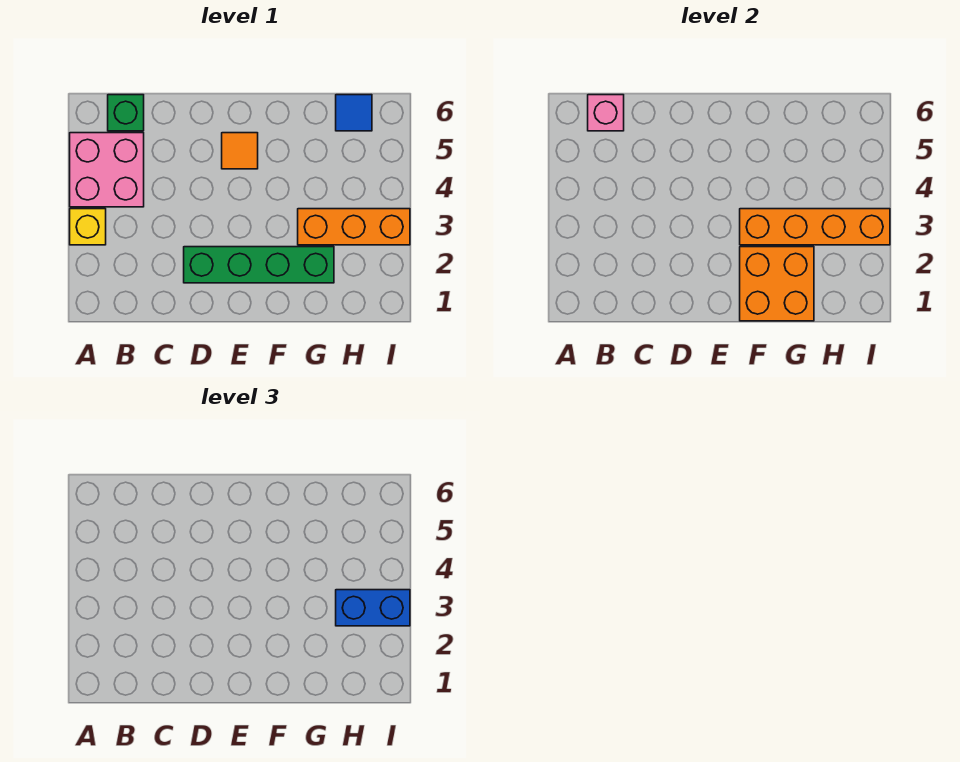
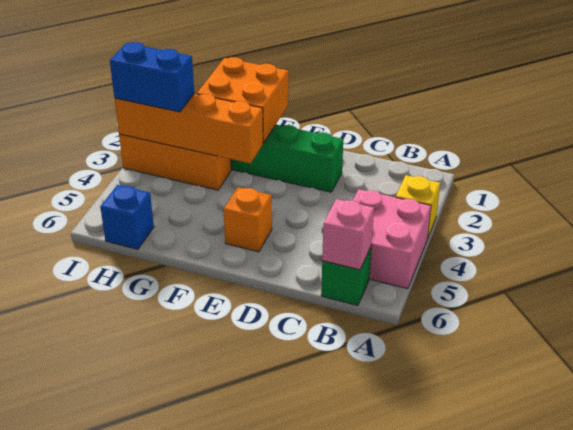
orange 1x1 tile [222,133,258,169] -> orange 1x1 brick [224,187,272,252]
blue 1x1 tile [336,95,372,131] -> blue 1x1 brick [100,185,154,249]

